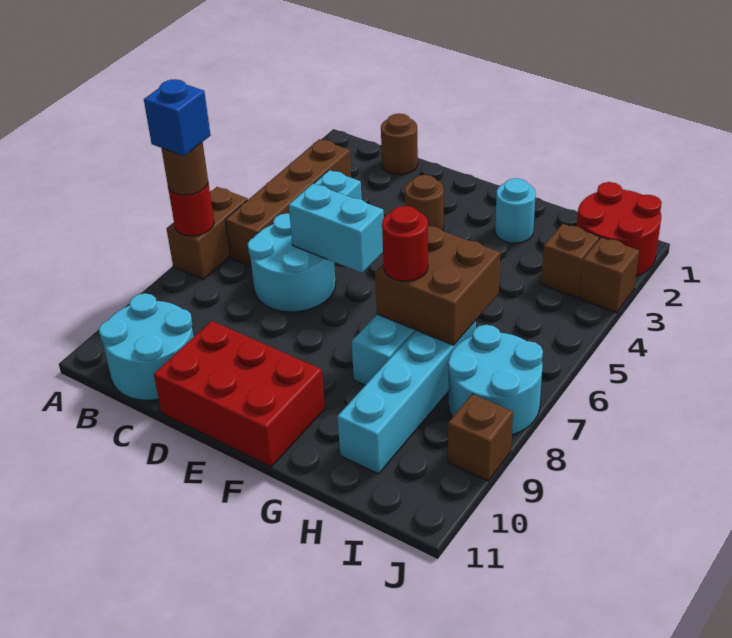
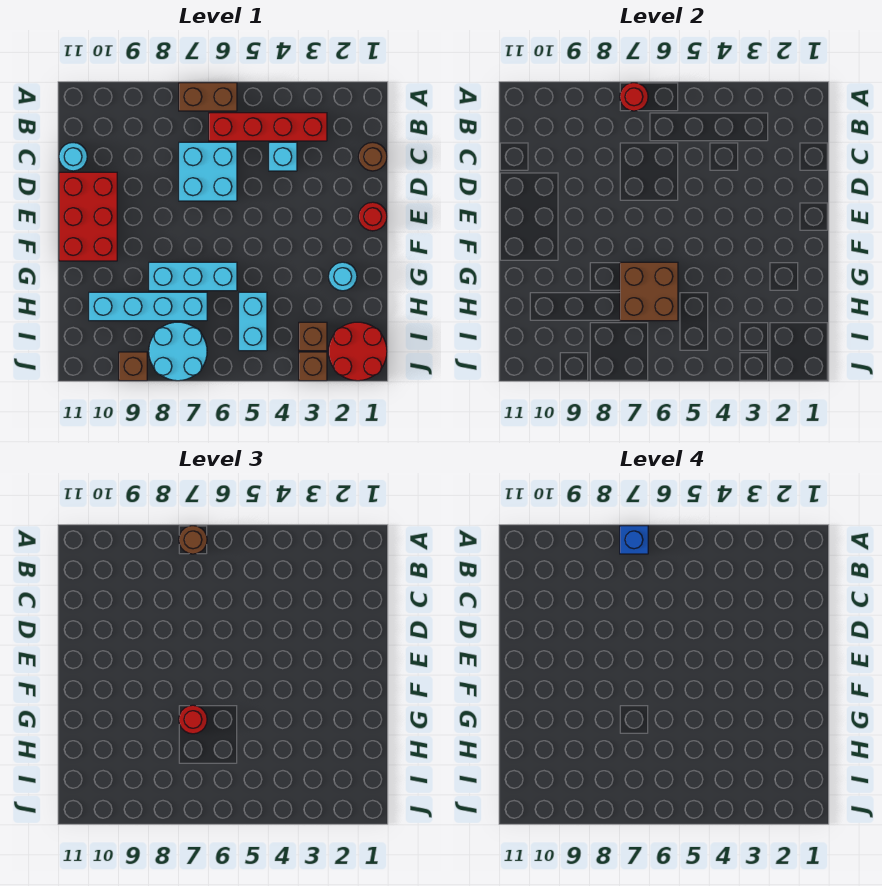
brown 1x4 brick [225,139,351,266] -> red 1x4 brick [209,113,327,141]
cyan 2x2 round brick [99,293,194,400] -> cyan 1x1 round brick [59,143,87,171]
cyan 2x2 round brick [248,213,336,312] -> cyan 2x2 brick [179,142,237,201]
cyan 1x2 brick [289,184,384,273] -> cyan 1x2 brick moved to [239,292,267,351]
none -> red 1x1 round brick [358,202,387,231]
brown 1x1 round brick [405,175,444,231] -> none

